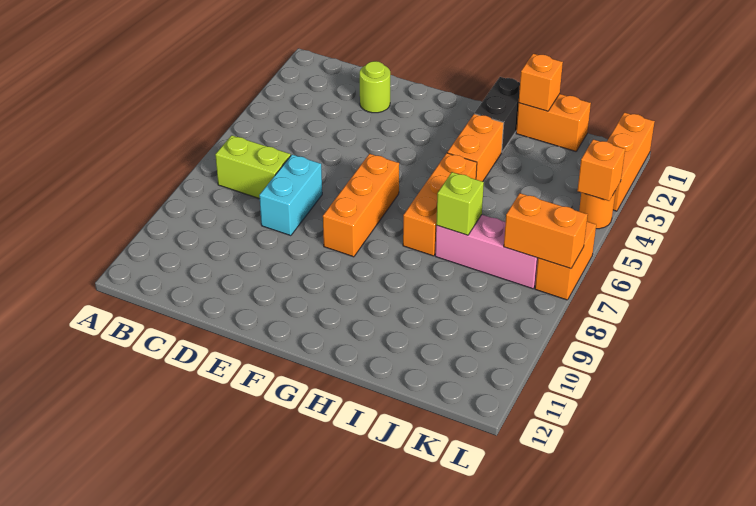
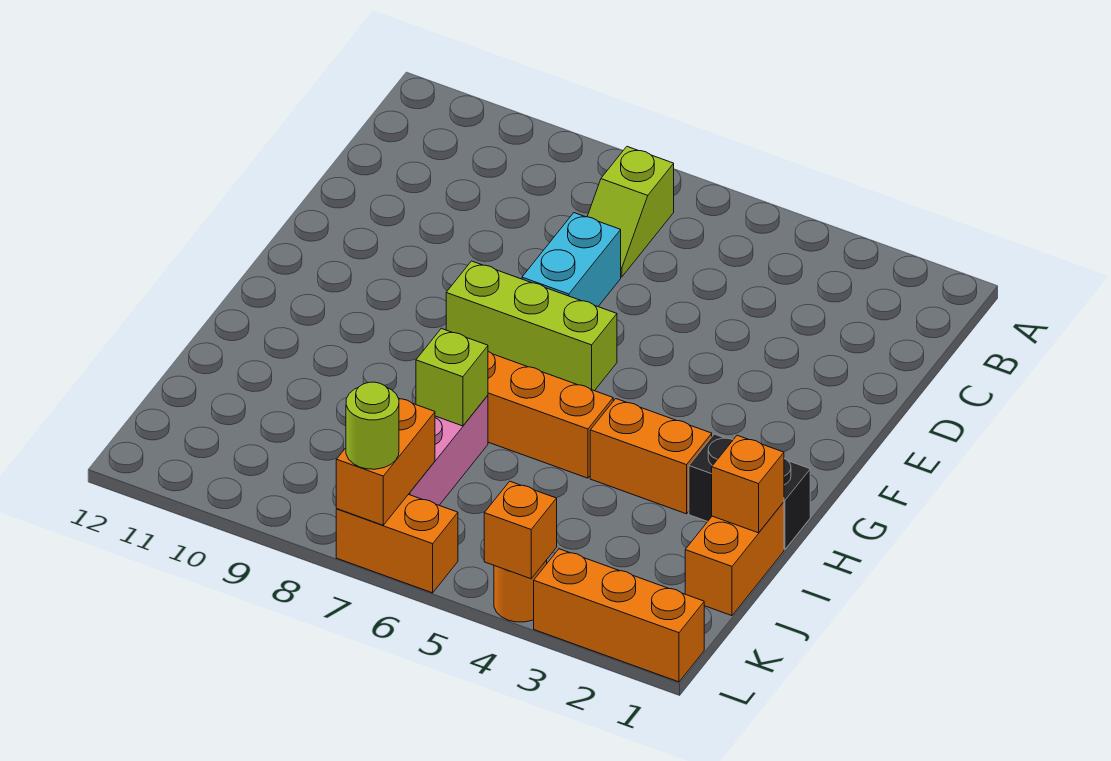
lime 1x2 brick [215,135,291,199] -> lime 1x2 slope [587,147,674,277]
lime 1x1 round brick [360,61,390,113] -> lime 1x1 round brick moved to [346,382,399,469]
cyan 1x2 brick [259,155,322,236] -> cyan 1x2 brick turned to [522,213,621,306]
orange 1x3 brick [323,154,399,257] -> lime 1x3 brick [446,261,617,391]

